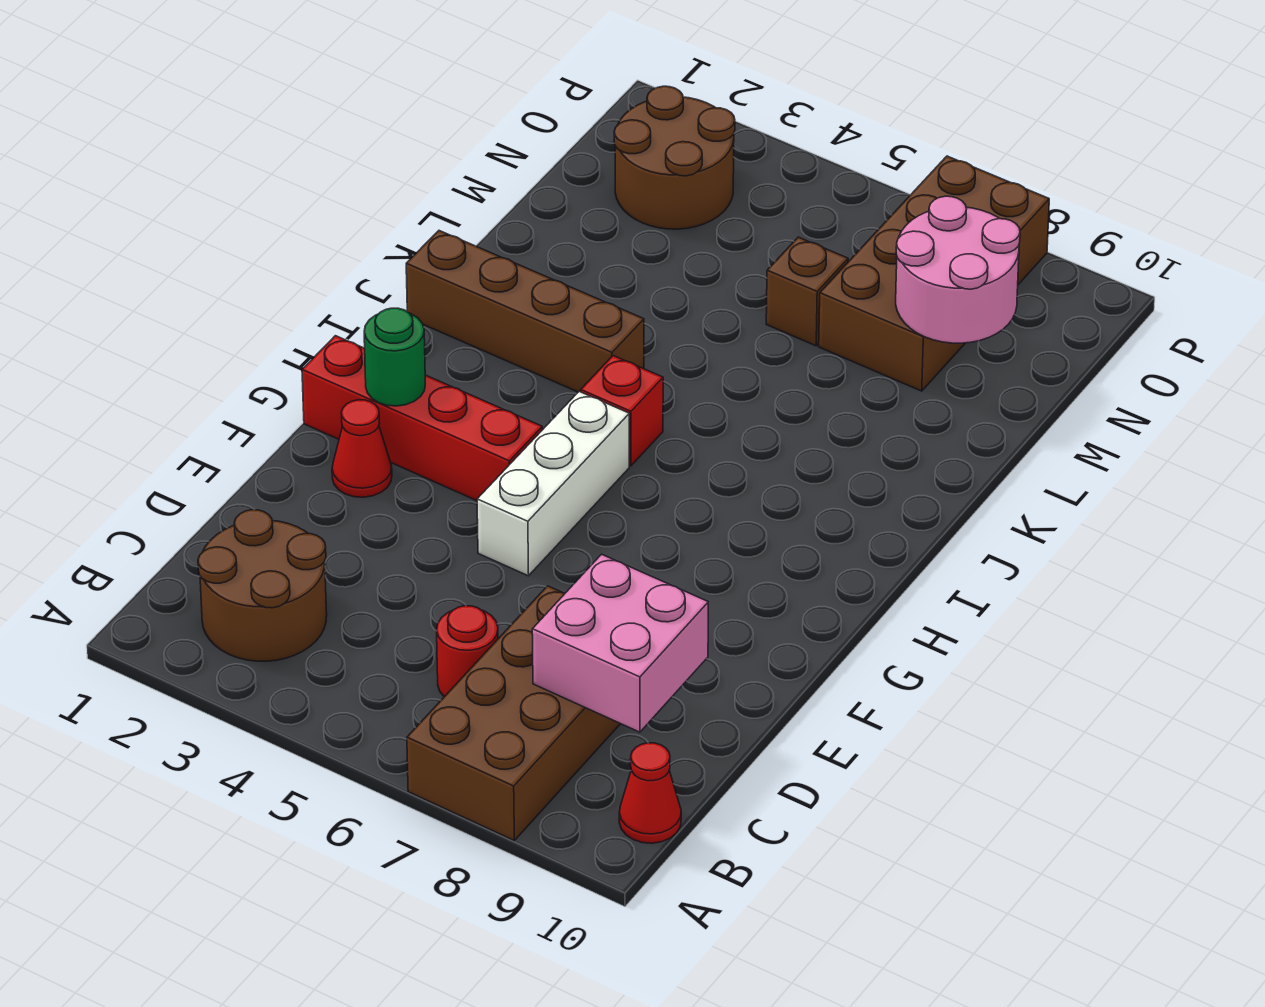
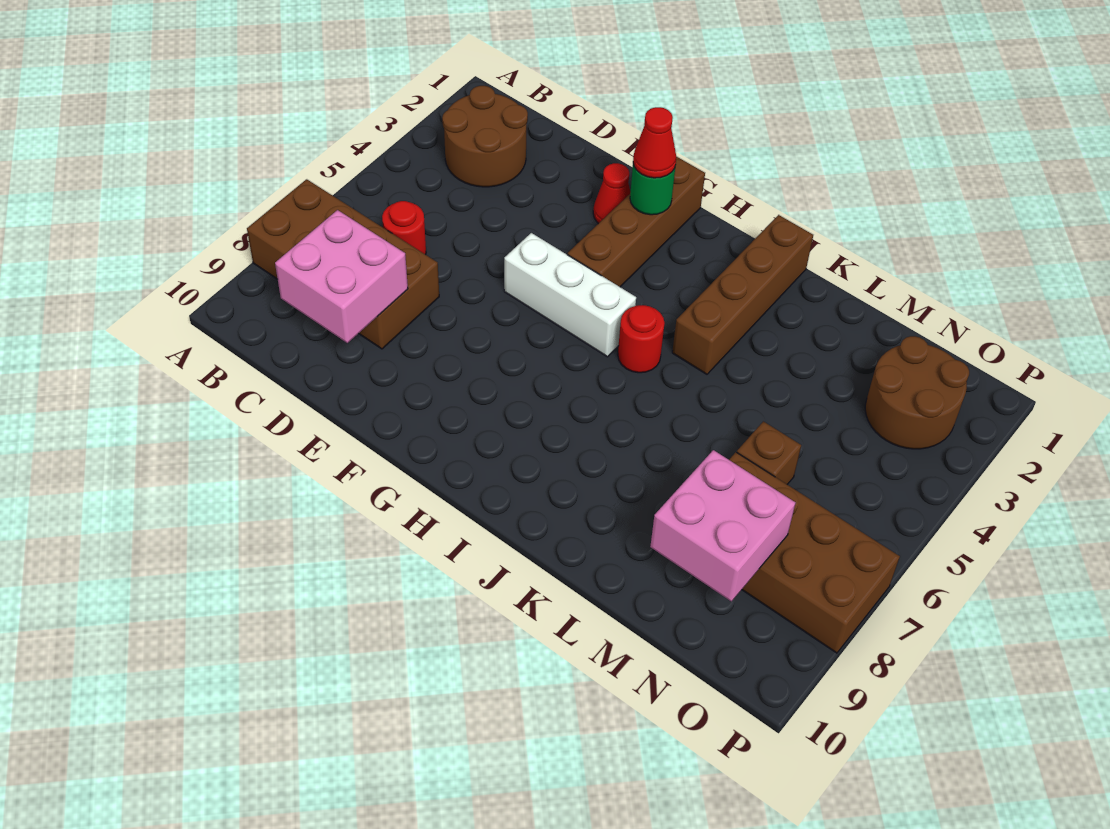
red 1x1 cone [619,743,681,843] -> red 1x1 cone moved to [633,107,676,178]
red 1x4 brick [302,336,542,501] -> brown 1x4 brick [568,156,705,287]
red 1x1 brick [581,356,663,466] -> red 1x1 round brick [618,305,664,373]
pink 2x2 round brick [896,196,1020,343] -> pink 2x2 brick [650,450,796,601]

